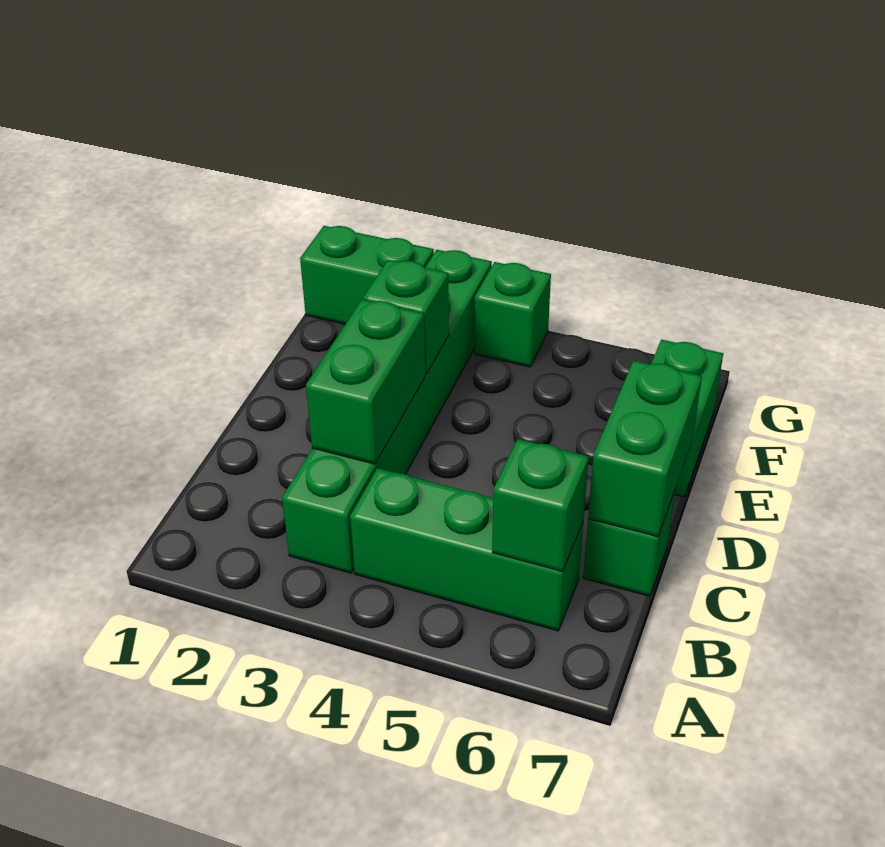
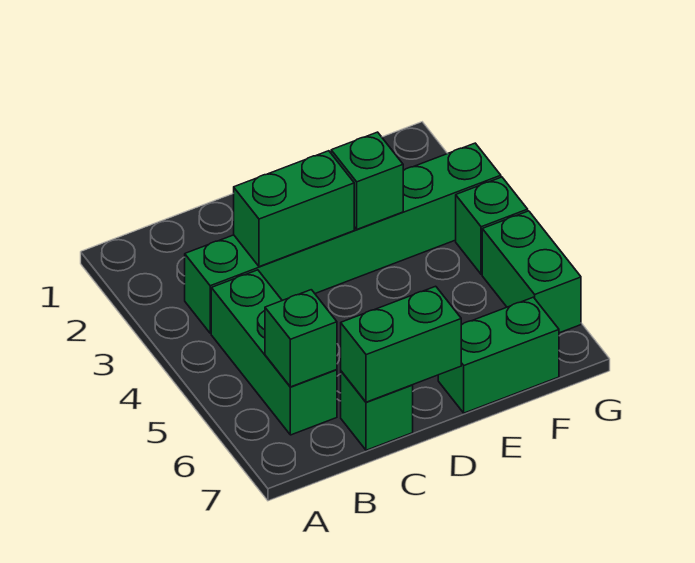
green 1x2 brick [300,226,434,324] -> green 1x2 brick moved to [482,211,581,333]

